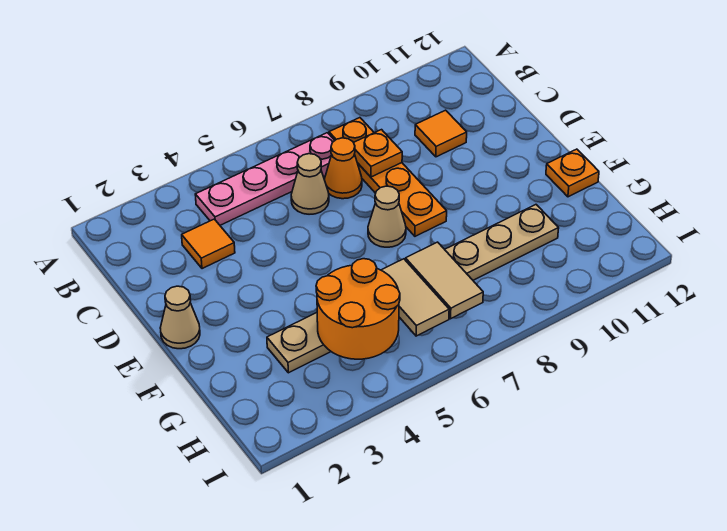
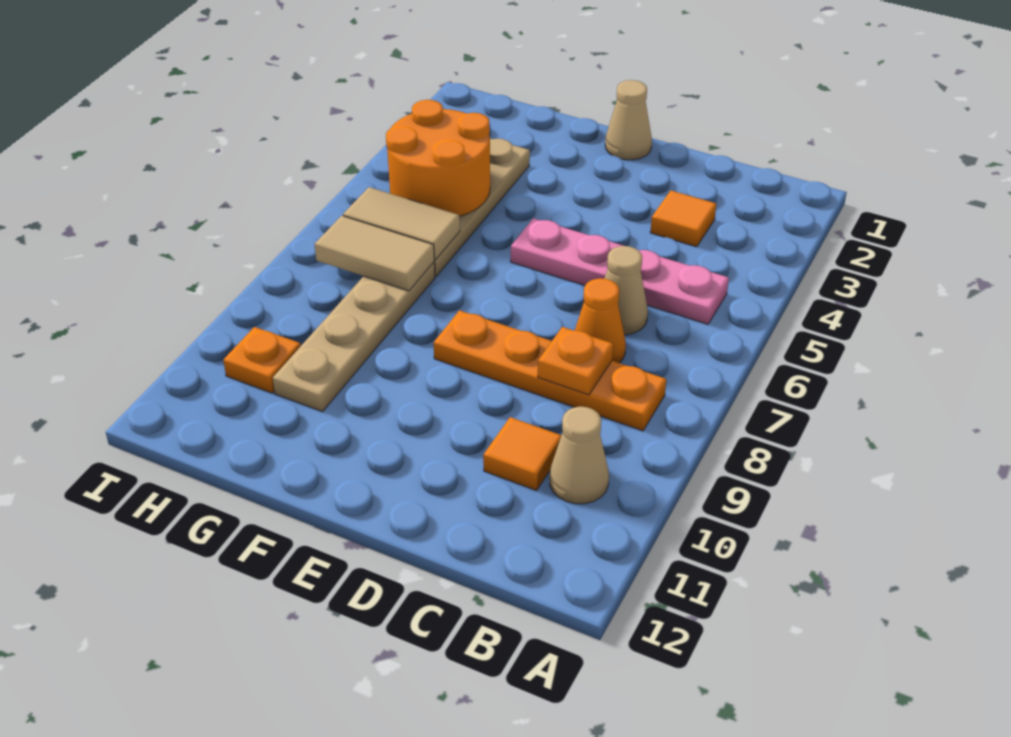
pink 1x4 plate [195,133,335,225] -> pink 1x4 plate turned to [511,218,729,324]
tan 1x1 cone [368,186,406,247] -> tan 1x1 cone moved to [550,407,609,504]
orange 1x1 plate [546,149,599,197] -> orange 1x1 plate moved to [223,327,301,393]

